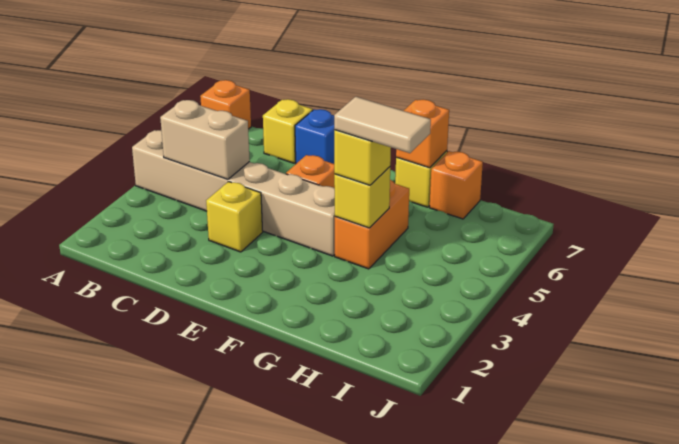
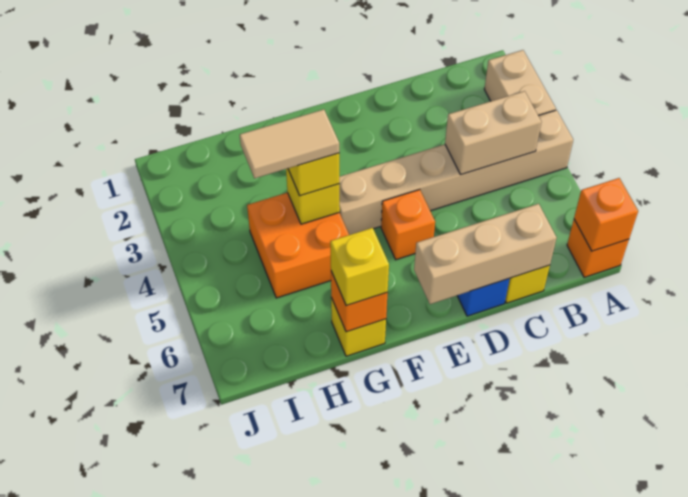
none -> tan 1x2 brick [484,50,556,116]
none -> tan 1x3 brick [414,204,557,304]
yellow 1x1 brick [206,182,263,252] -> yellow 1x1 brick moved to [330,228,389,306]
orange 1x2 brick [335,180,409,269] -> orange 2x2 brick [247,193,349,298]
orange 1x1 brick [430,151,483,219] -> orange 1x1 brick moved to [574,178,638,251]

